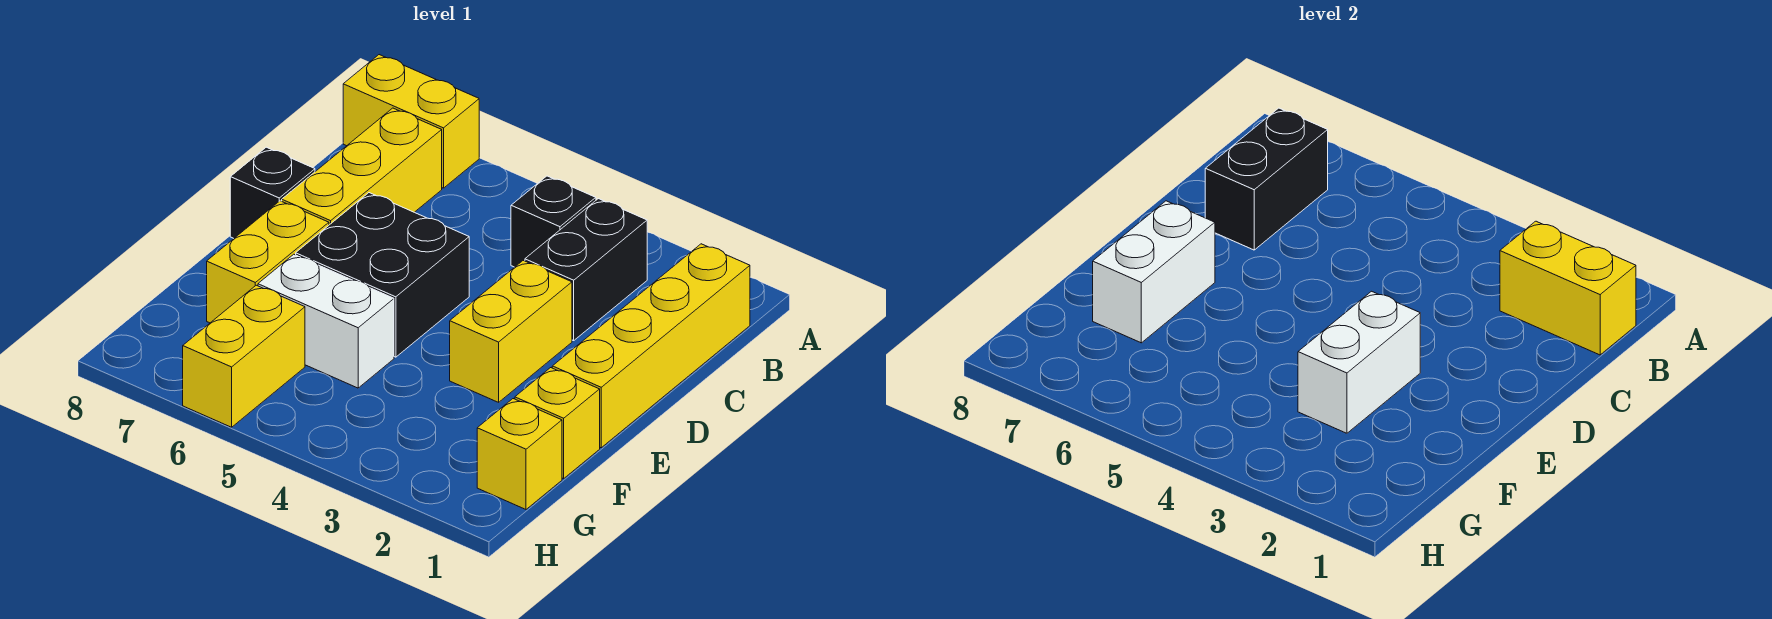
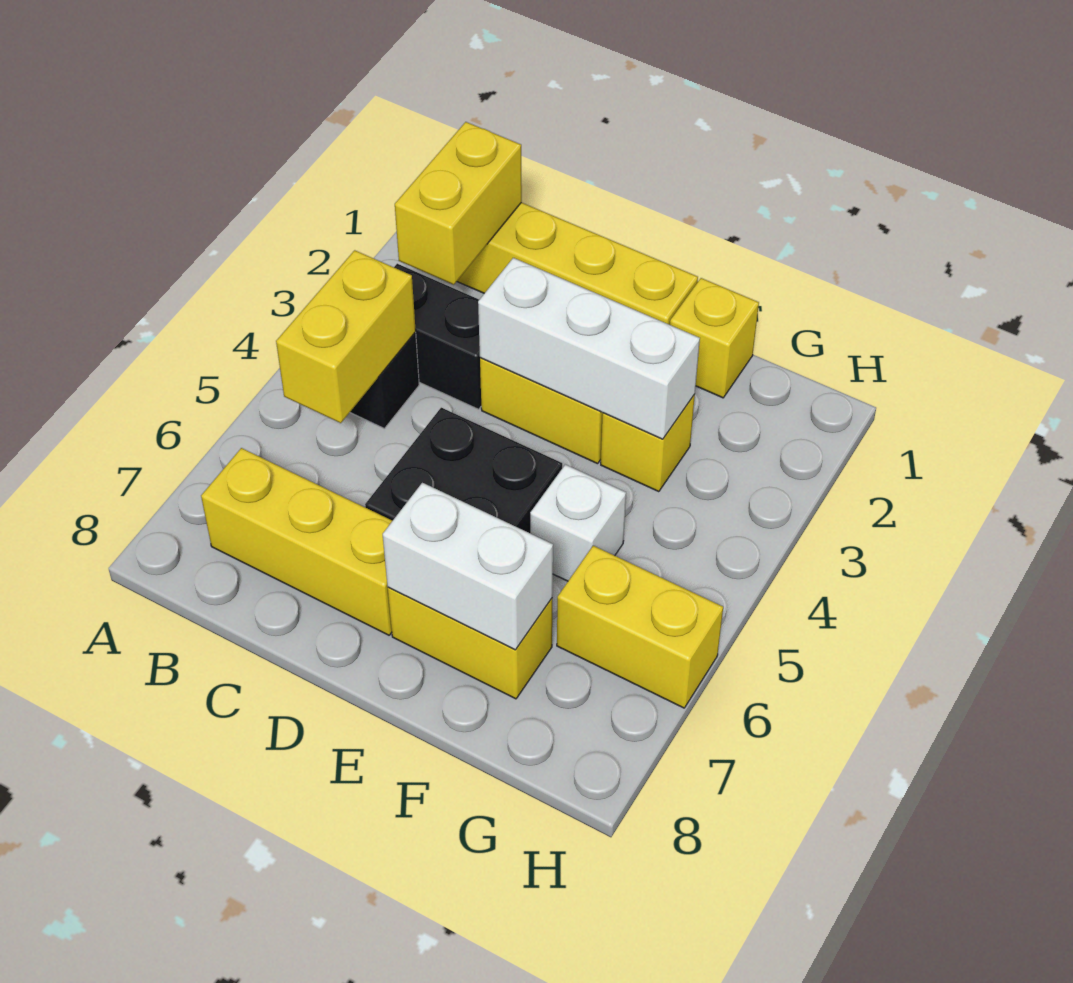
yellow 1x2 brick [343,55,479,188] -> yellow 1x2 brick moved to [276,250,416,423]
black 1x2 brick [1205,108,1328,250] -> none
black 1x1 brick [230,147,315,238] -> none
white 1x2 brick [1298,291,1420,433] -> white 1x3 brick [478,258,700,439]
white 1x2 brick [258,254,394,388] -> white 1x1 brick [530,464,626,581]
yellow 1x1 brick [477,399,562,509] -> yellow 1x1 brick moved to [601,394,695,492]

